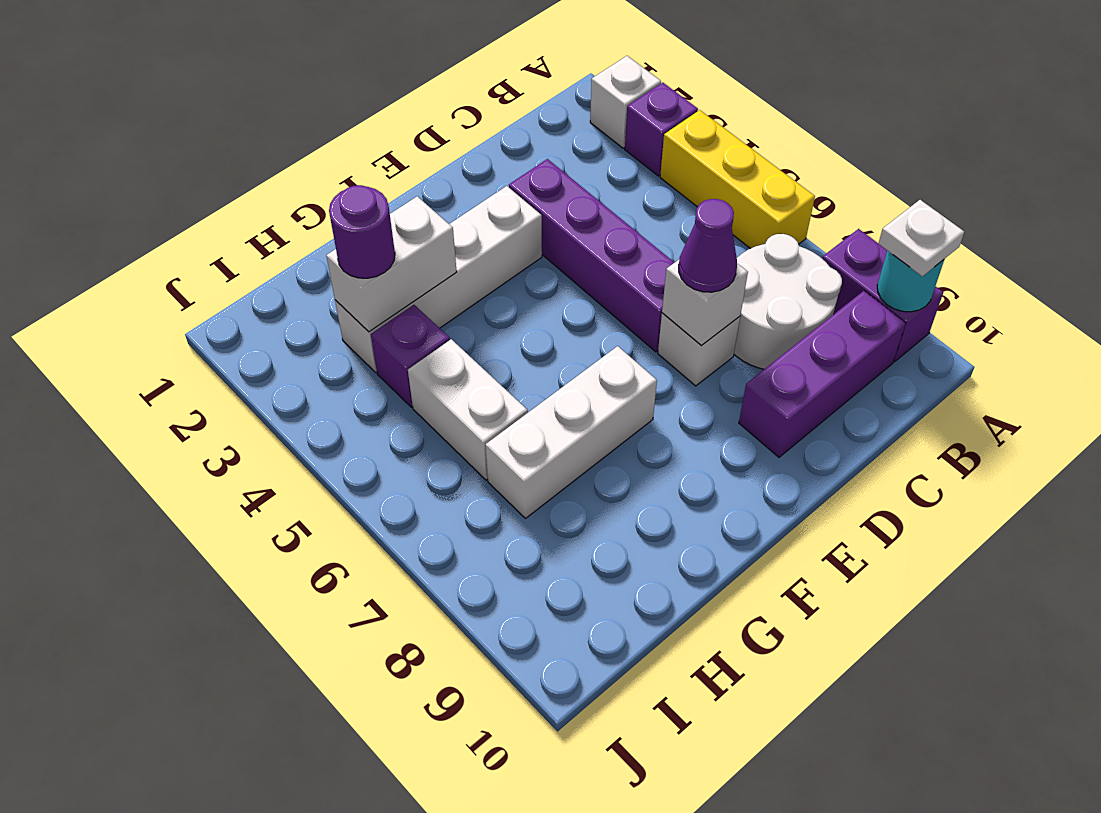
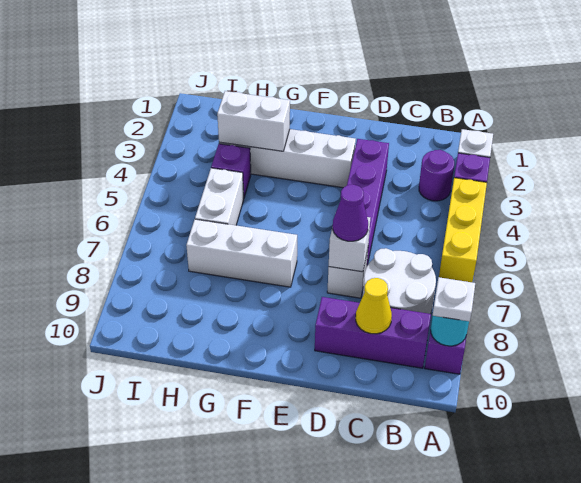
none -> yellow 1x1 cone [356,278,392,334]
purple 1x1 round brick [329,185,395,278] -> purple 1x1 round brick moved to [419,150,454,201]

